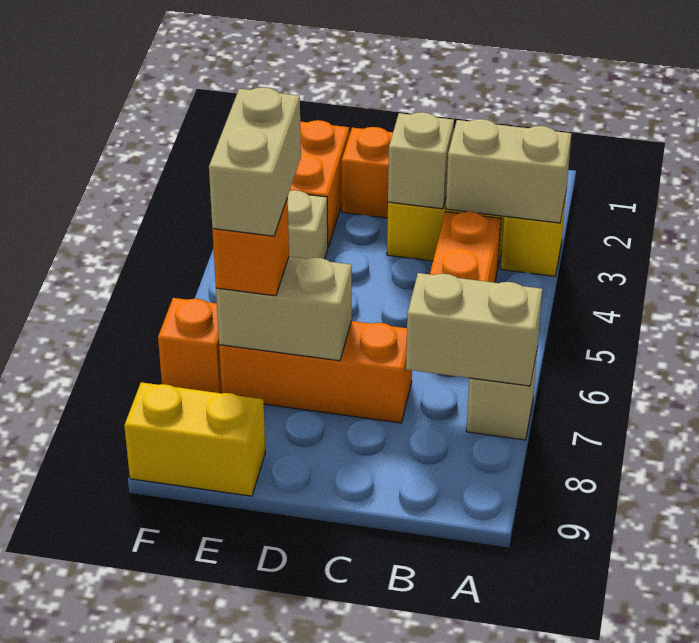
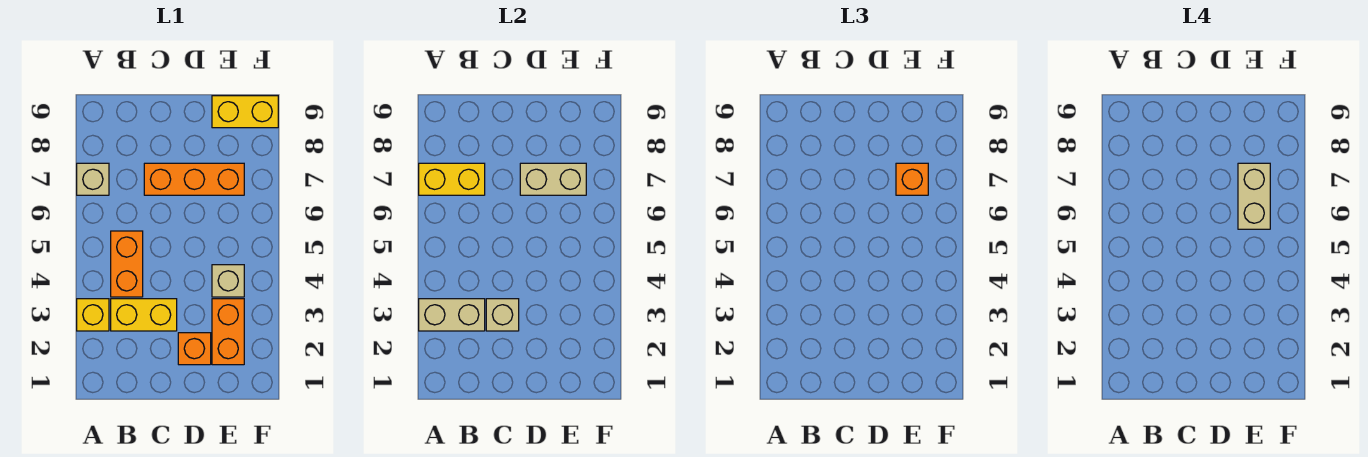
tan 1x2 brick [406,273,542,386] -> yellow 1x2 brick [419,163,485,195]
orange 1x1 brick [158,298,222,393] -> none

